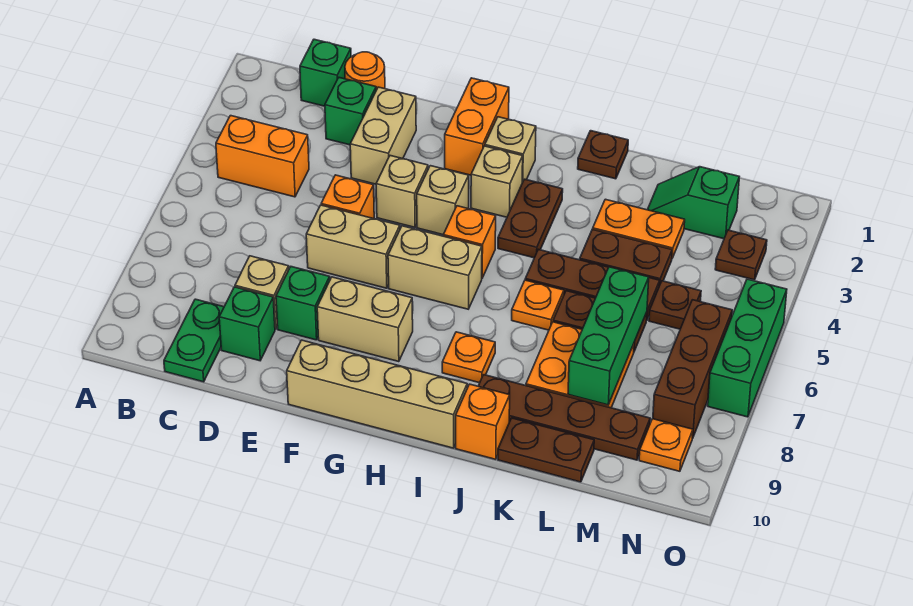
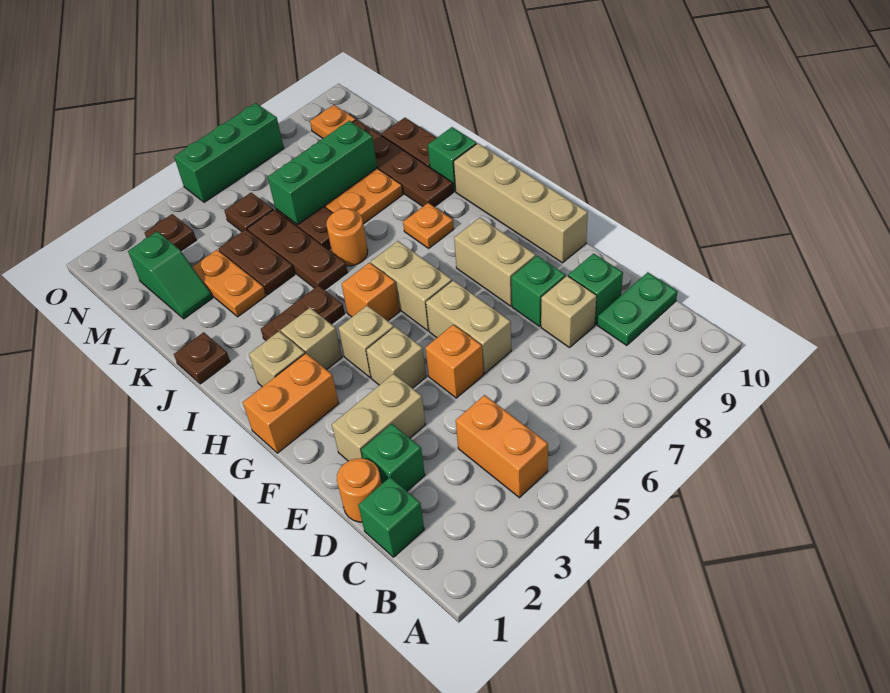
orange 1x1 plate [512,280,564,330] -> orange 1x1 round brick [326,208,368,266]
orange 1x1 brick [456,384,510,459] -> green 1x1 brick [428,127,477,191]
brown 1x3 brick [653,300,732,439] -> none

